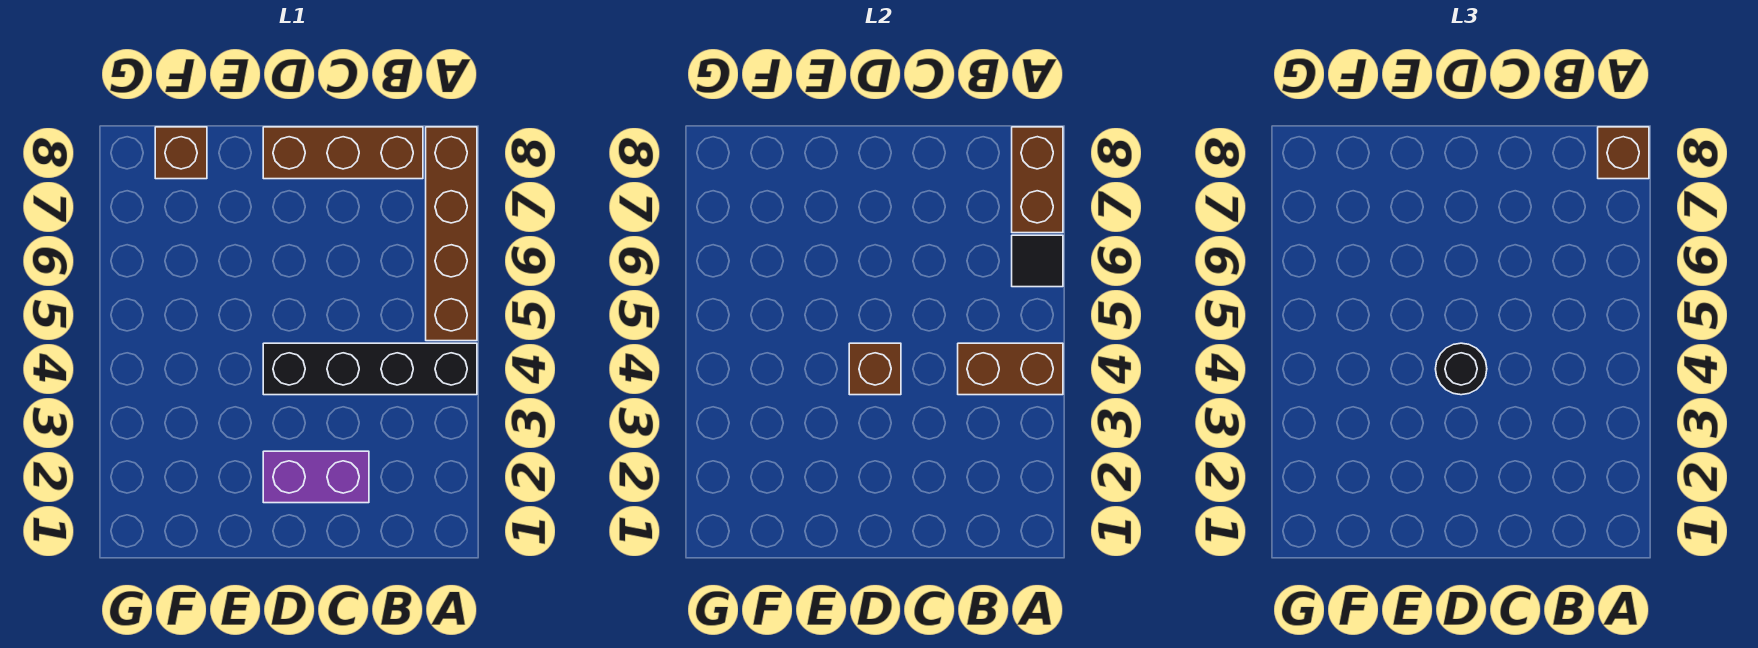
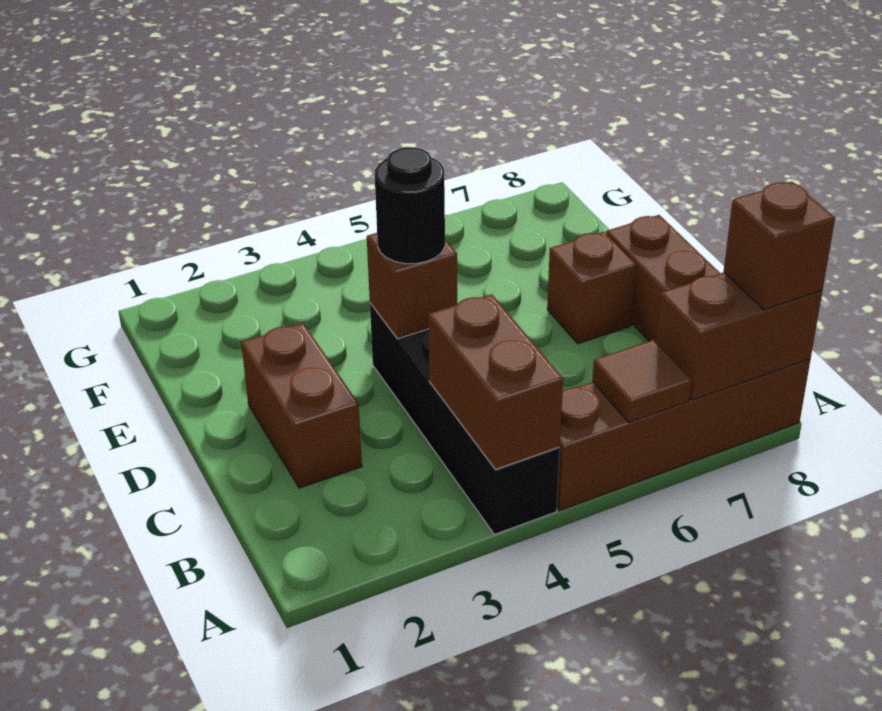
black 1x1 tile [1012,235,1063,287] -> brown 1x1 tile [592,340,691,422]
purple 1x2 brick [263,451,369,503] -> brown 1x2 brick [241,323,362,488]
brown 1x1 brick [155,127,207,179] -> brown 1x1 brick moved to [547,232,636,344]

